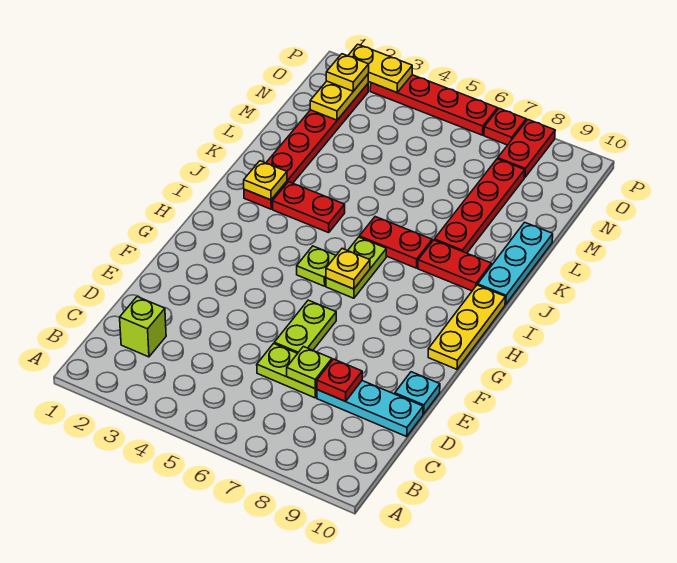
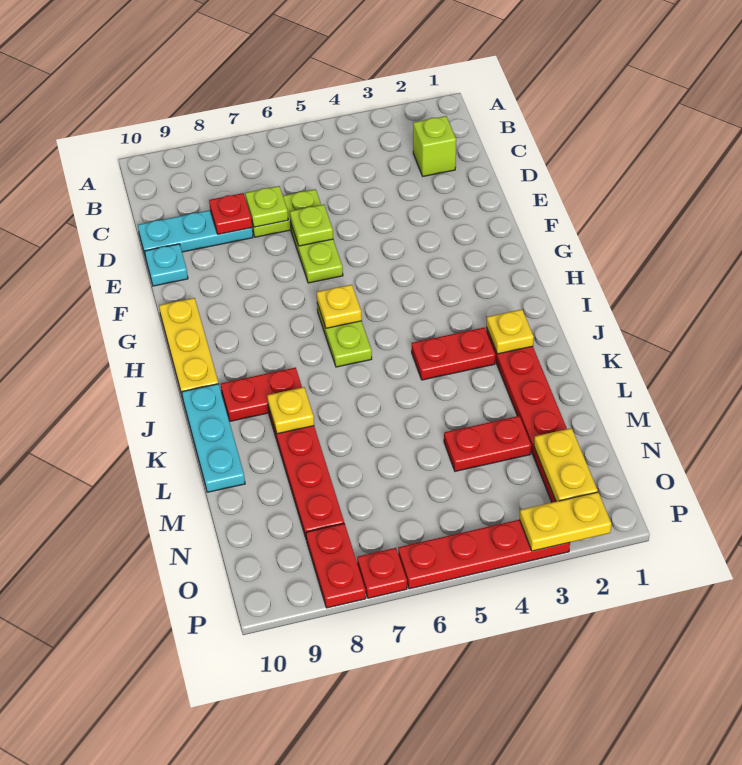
lime 1x1 plate [297,246,336,286] -> lime 1x1 plate moved to [290,204,333,246]
red 1x2 plate [359,217,432,268] -> red 1x2 plate moved to [444,416,531,471]
yellow 1x1 plate [326,54,369,91] -> yellow 1x1 plate moved to [267,387,314,434]

